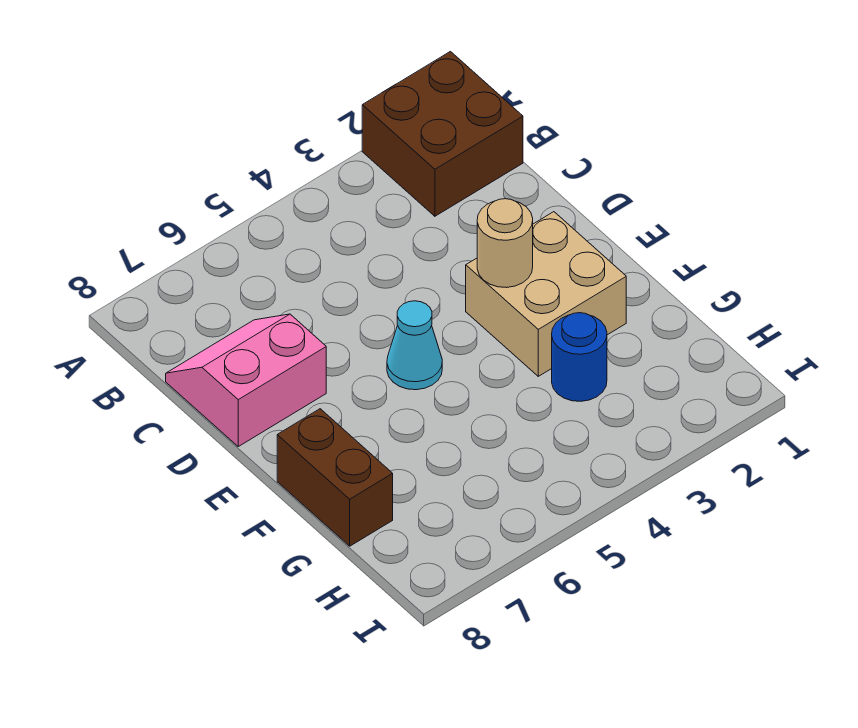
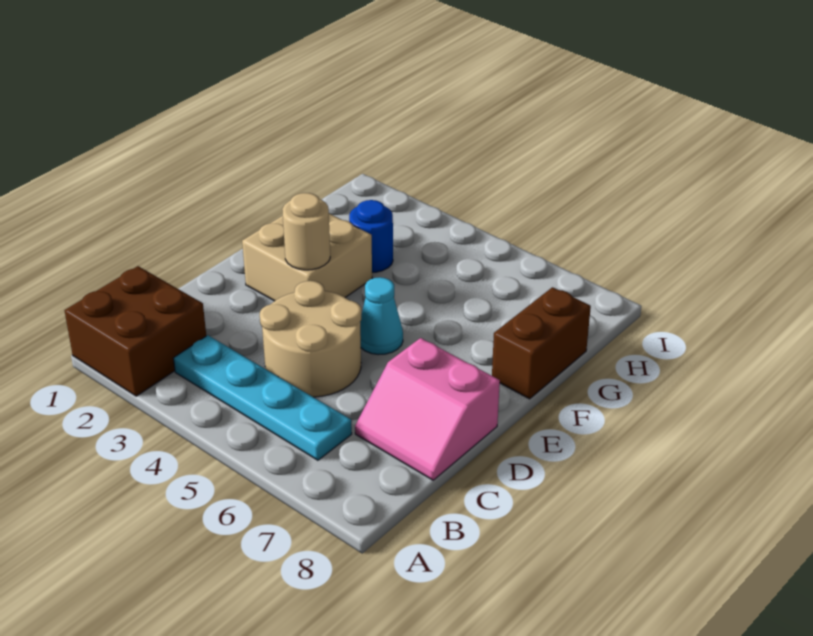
none -> cyan 1x4 plate [173,335,352,460]
none -> tan 2x2 round brick [260,281,361,397]

